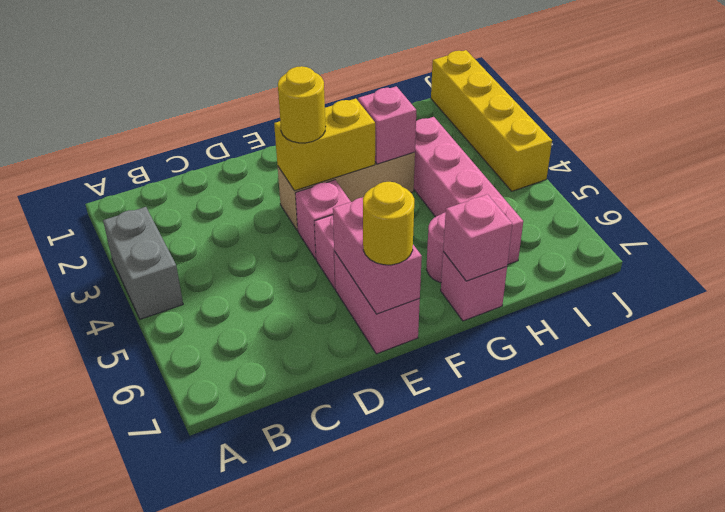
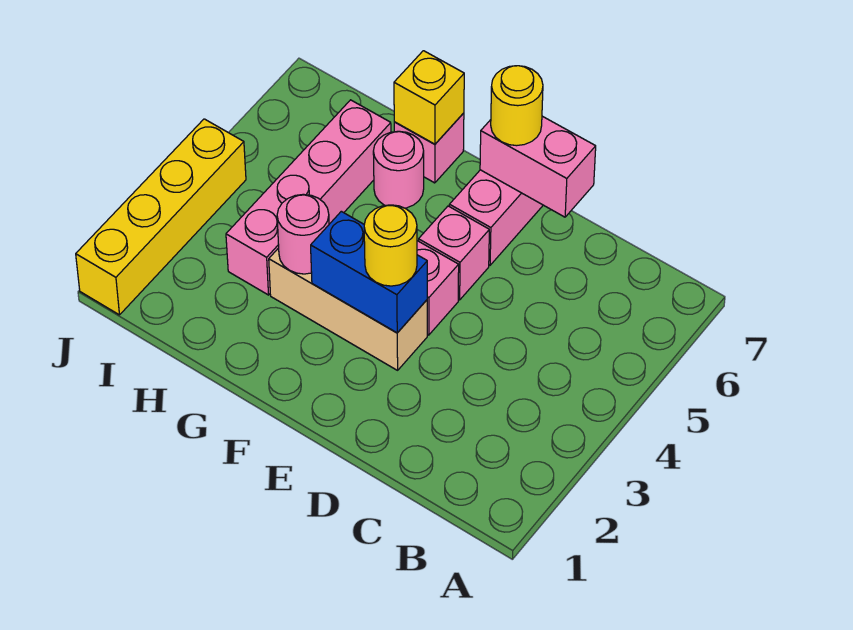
grey 1x2 brick [103,207,183,319] -> none
yellow 1x2 brick [274,99,375,191] -> blue 1x2 brick [311,211,427,333]
pink 1x2 brick [333,198,422,314] -> pink 1x2 brick turned to [480,116,596,217]
pink 1x1 brick [358,86,416,164] -> pink 1x1 round brick [277,194,329,274]
pink 1x1 brick [443,194,512,281] -> yellow 1x1 brick [394,51,464,144]

